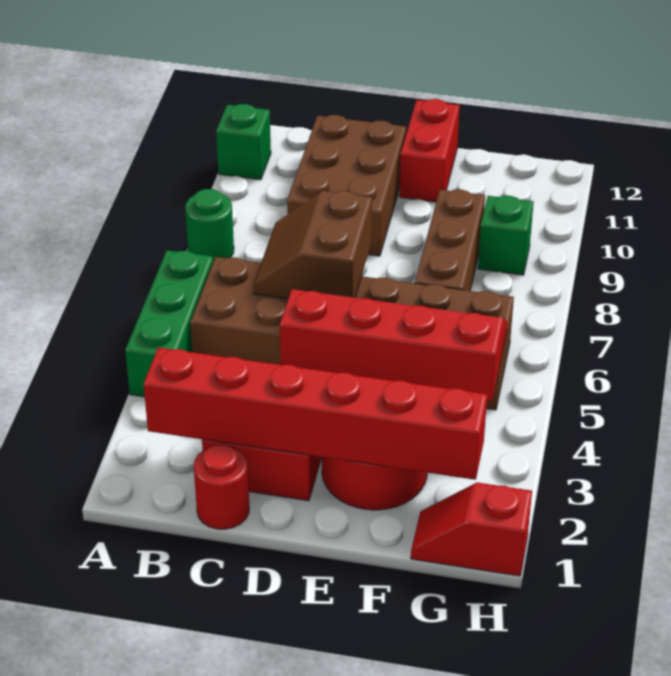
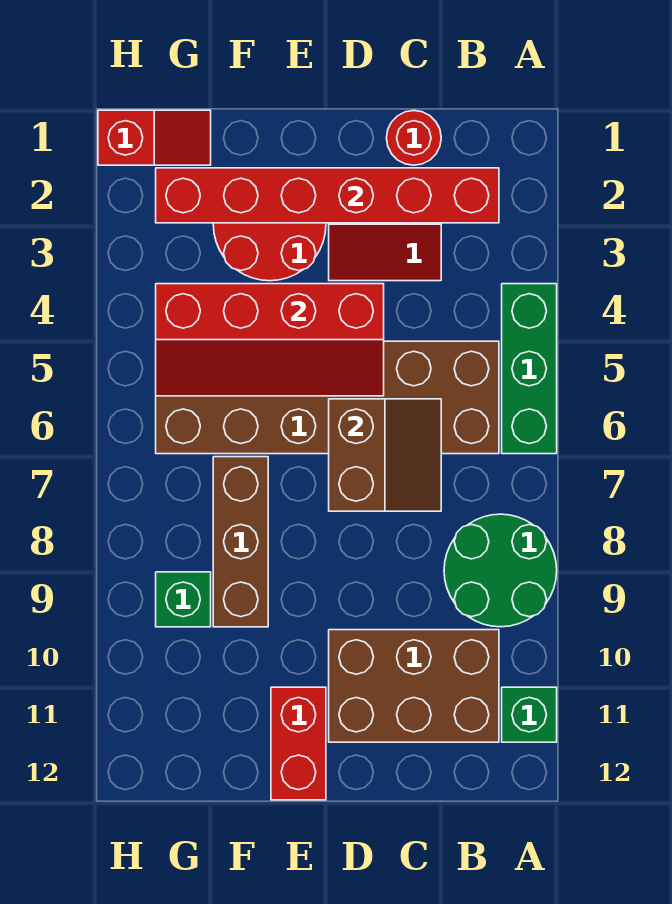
green 1x1 round brick [185,189,234,261] -> green 2x2 round brick [444,514,557,627]
brown 2x3 brick [287,115,406,256] -> brown 2x3 brick turned to [329,630,499,742]

